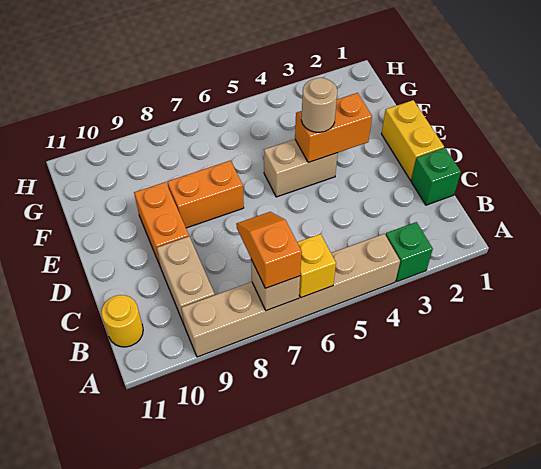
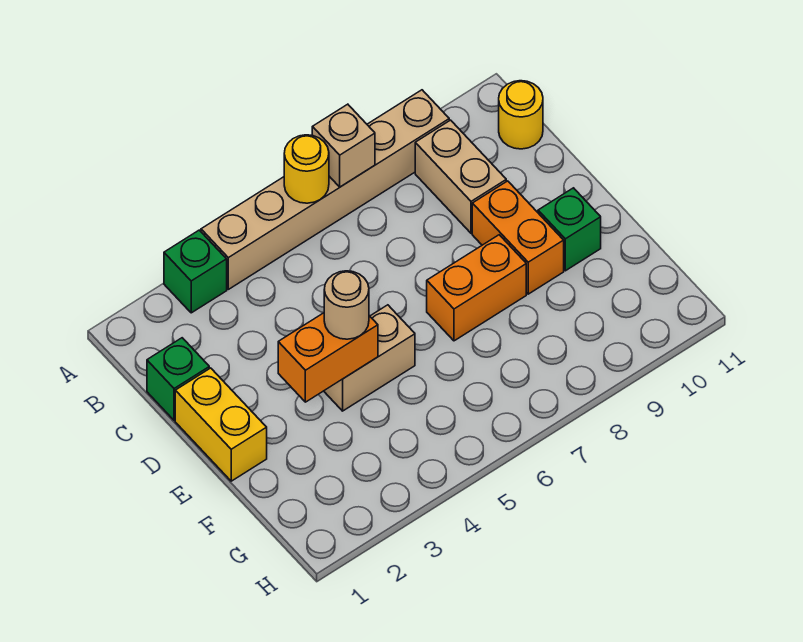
yellow 1x1 brick [297,234,336,297] -> yellow 1x1 round brick [284,135,329,203]
orange 1x2 slope [236,212,302,288] -> none
none -> green 1x1 brick [538,188,601,271]

